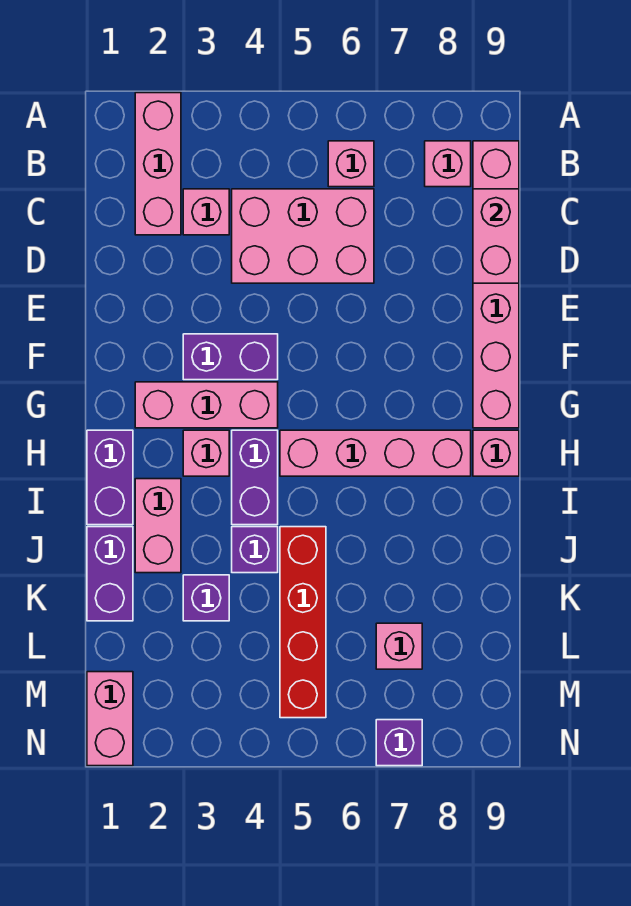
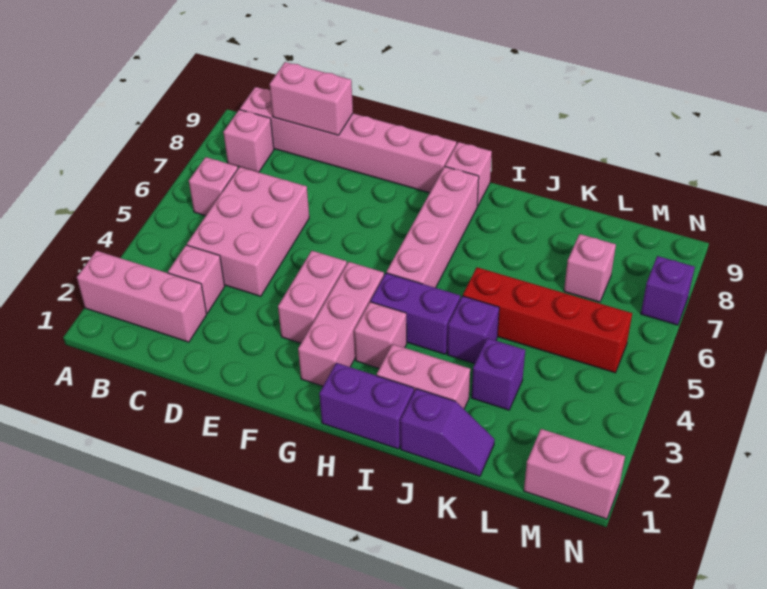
purple 1x2 brick [183,334,278,380] -> pink 1x2 brick [278,251,347,343]
purple 1x2 brick [87,527,133,621] -> purple 1x2 slope [400,389,495,476]

